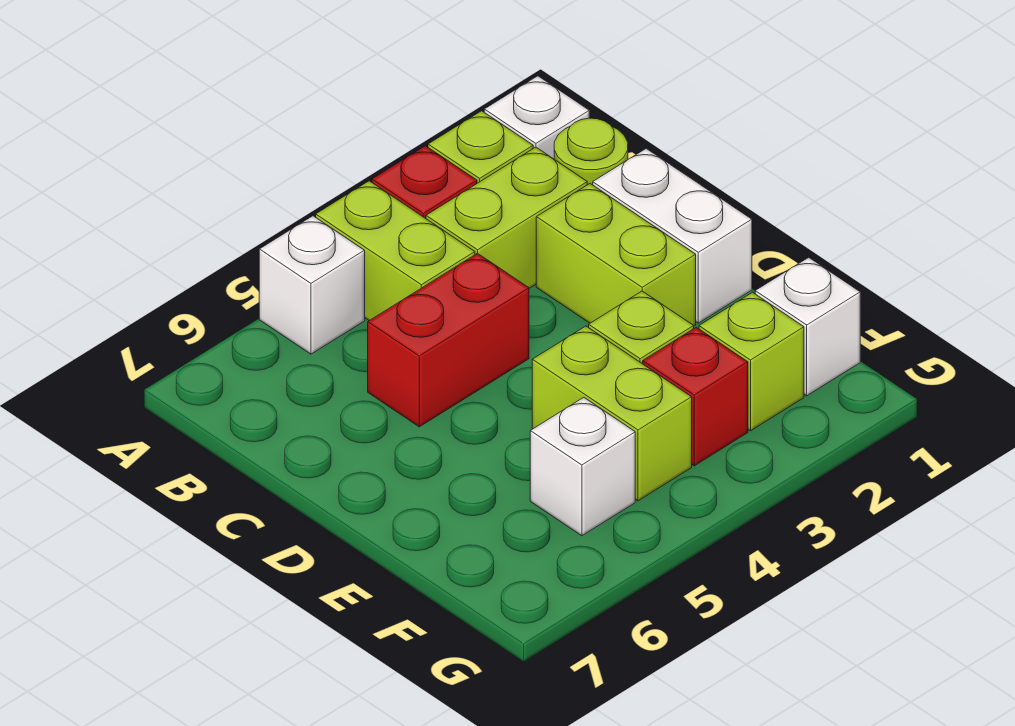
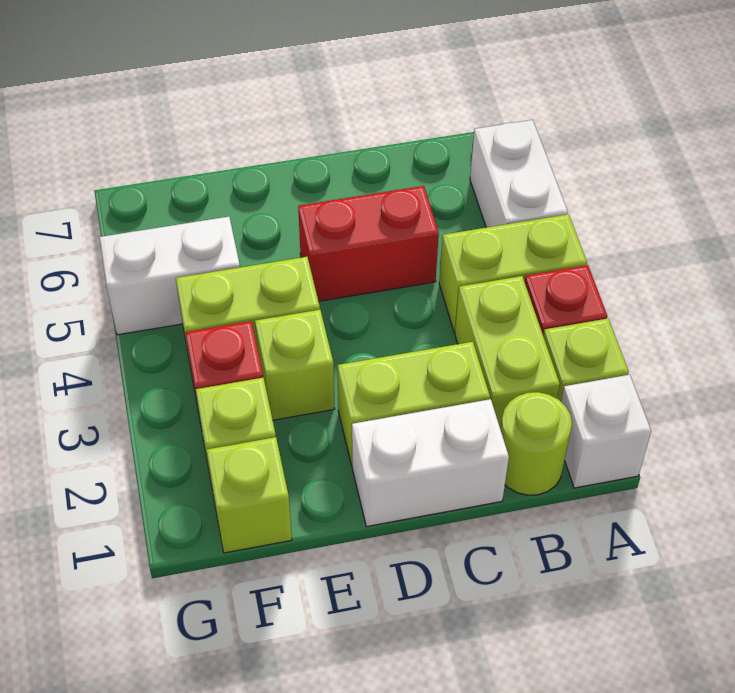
white 1x1 brick [259,216,365,354] -> white 1x2 brick [470,120,568,228]
red 1x2 brick [368,253,529,427] -> red 1x2 brick turned to [298,186,439,301]
white 1x1 brick [755,257,860,396] -> lime 1x1 brick [206,437,292,553]
white 1x1 brick [530,397,635,536] -> white 1x2 brick [99,217,240,335]

